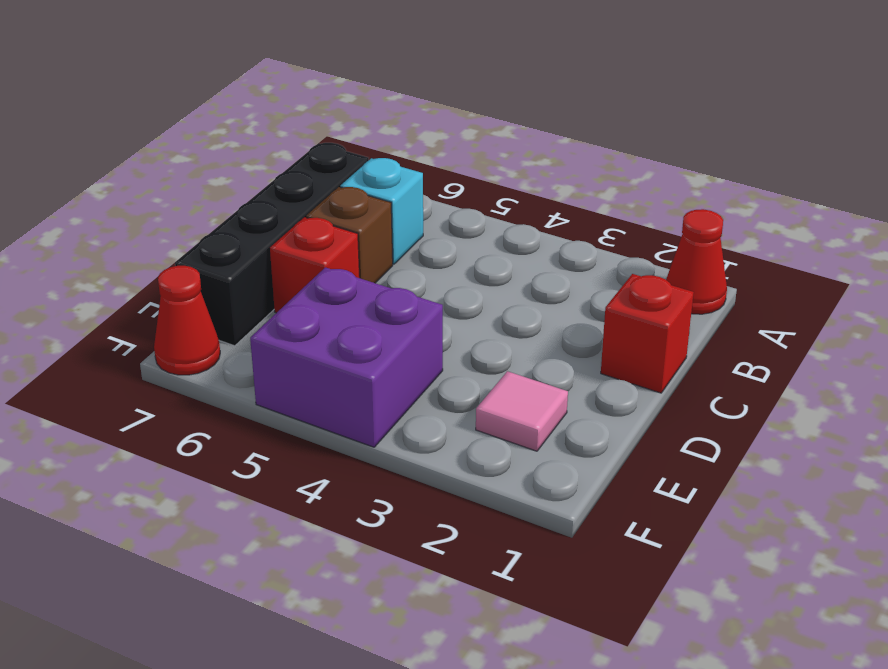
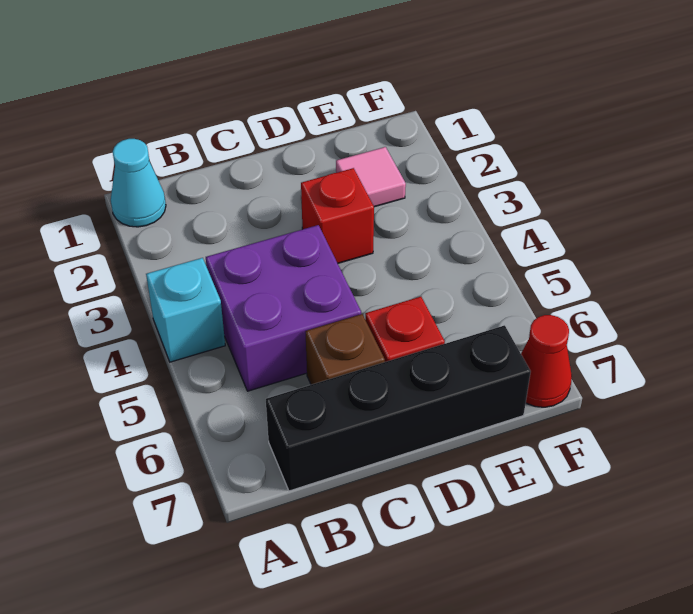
red 1x1 cone [666,209,727,314] -> cyan 1x1 cone [111,139,166,227]
cyan 1x1 brick [340,158,423,264] -> cyan 1x1 brick moved to [146,258,225,362]
red 1x1 brick [601,274,694,393] -> red 1x1 brick moved to [301,168,374,263]
purple 2x2 brick [250,267,443,447] -> purple 2x2 brick moved to [206,225,361,391]

